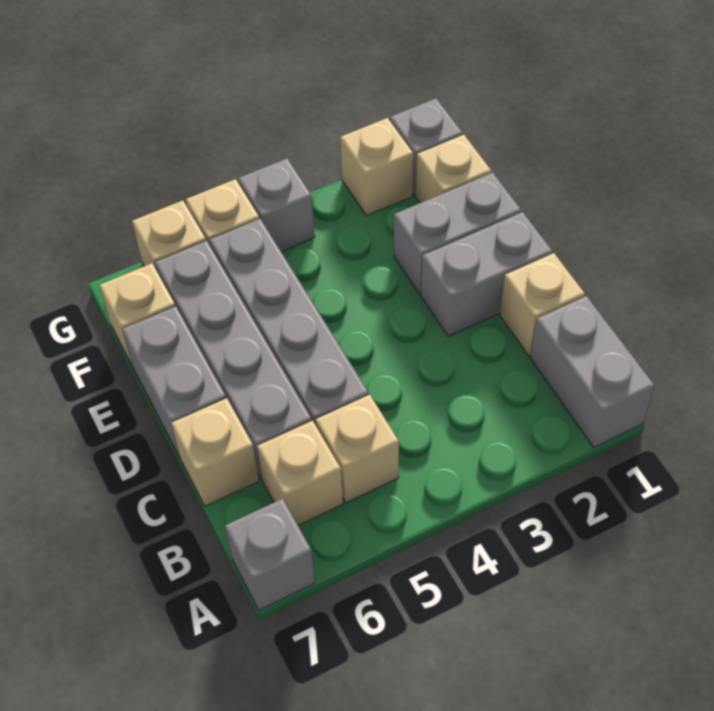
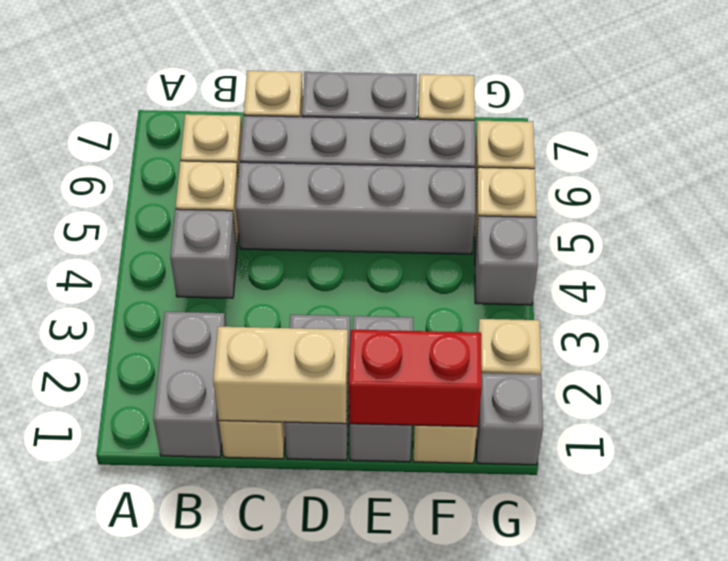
grey 1x2 brick [531,296,654,447] -> grey 1x2 brick turned to [153,312,226,457]
grey 1x1 brick [225,499,315,610] -> grey 1x1 brick moved to [170,209,237,298]
none -> tan 1x2 brick [213,327,348,424]
none -> red 1x2 brick [349,330,482,427]

